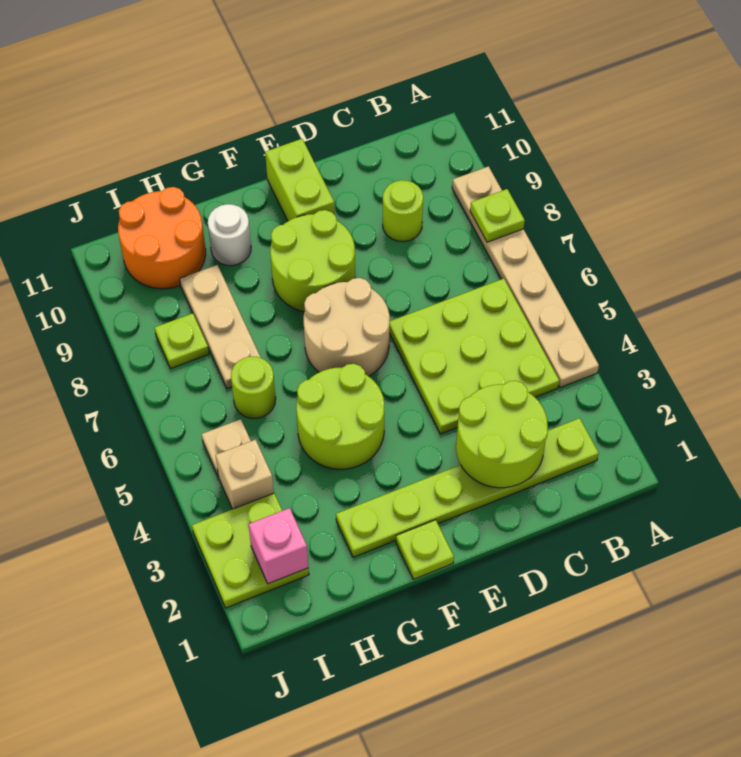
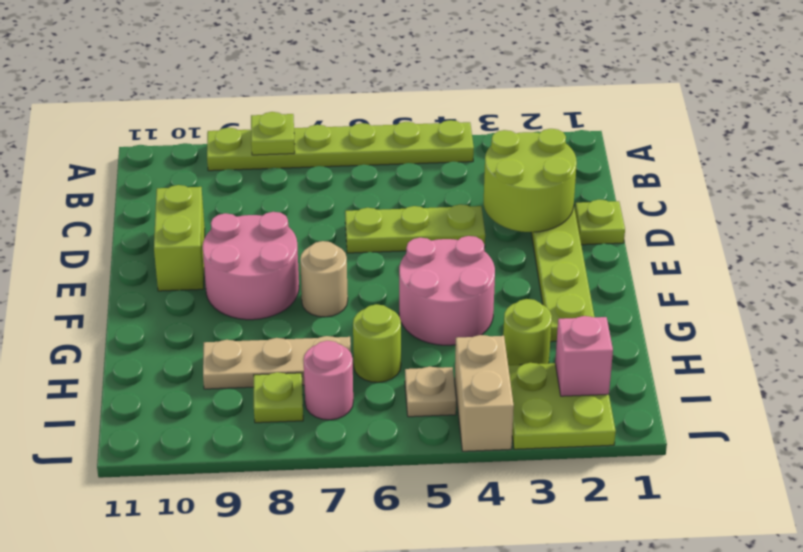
tan 1x6 plate [452,166,599,388] -> lime 1x6 plate [207,120,474,171]
lime 3x3 plate [389,279,559,434] -> lime 1x3 plate [345,204,485,253]
lime 1x1 round brick [383,180,423,242] -> lime 1x1 round brick moved to [503,299,552,365]
tan 2x2 round brick [304,278,390,376] -> tan 1x1 round brick [300,241,348,317]
lime 2x2 round brick [270,210,355,311] -> pink 2x2 round brick [203,212,299,320]
lime 1x2 brick [265,139,335,221] -> lime 1x2 brick turned to [154,185,205,291]
lime 1x1 plate [396,520,454,579] -> lime 1x1 plate moved to [575,200,625,245]
lime 2x2 round brick [296,364,384,469] -> pink 2x2 round brick [399,236,495,345]
white 1x1 round brick [208,204,251,266] -> none
orange 2x2 round brick [118,187,206,289] -> none
tan 1x1 brick [215,440,274,509] -> tan 1x2 brick [455,335,514,451]
none -> pink 1x1 round brick [304,341,353,420]

